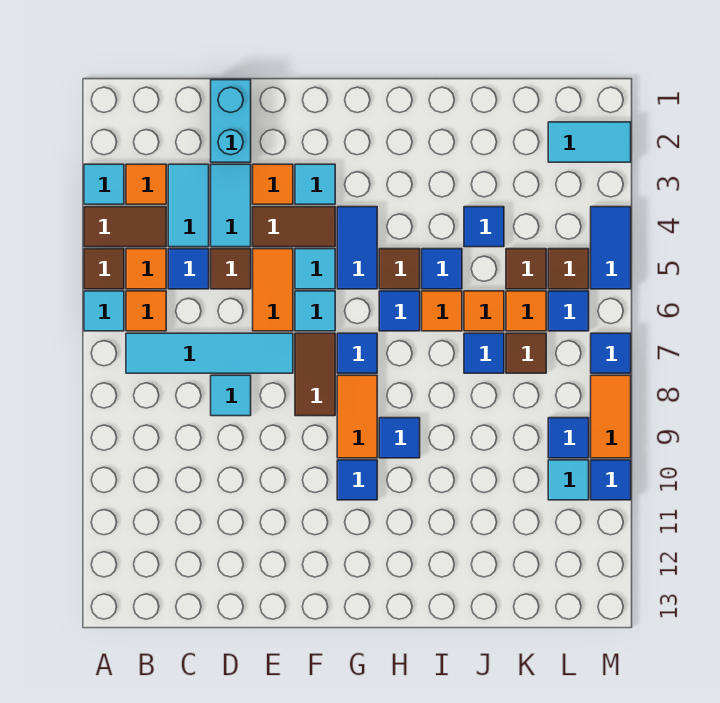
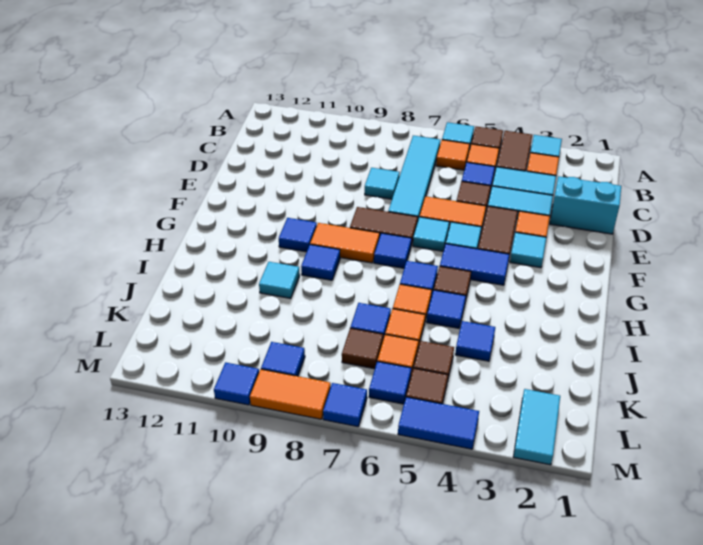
cyan 1x1 tile [548,460,589,500] -> cyan 1x1 tile moved to [259,262,300,298]

